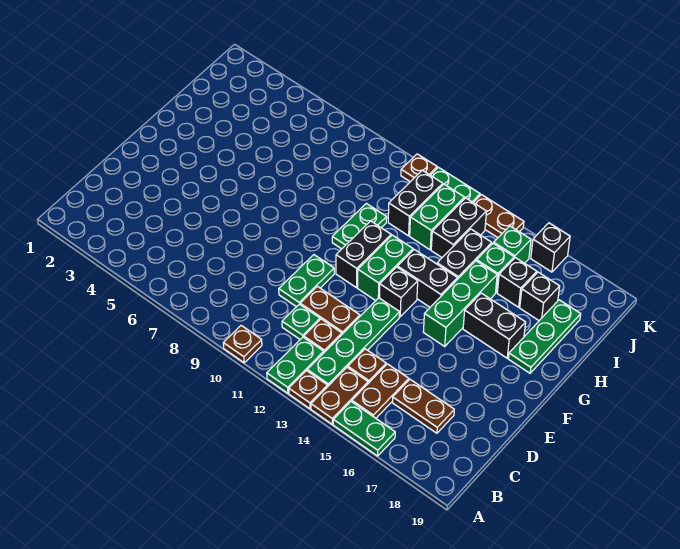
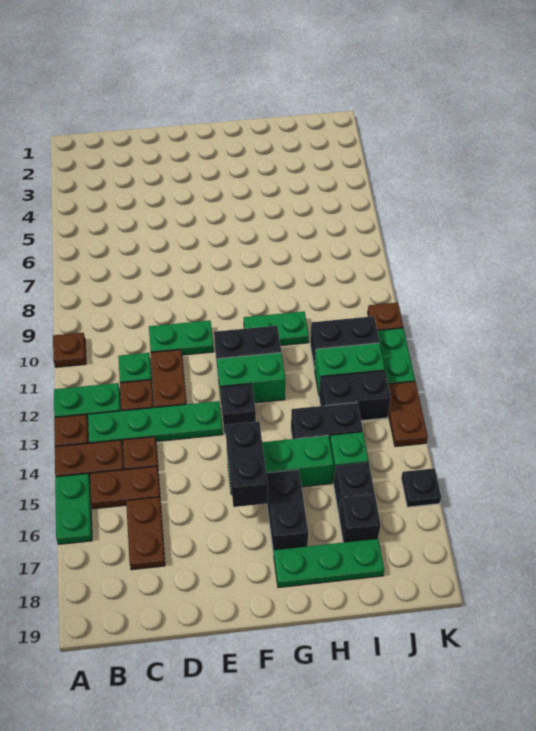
black 1x2 brick [398,250,457,307] -> black 1x2 brick moved to [225,421,268,507]
green 1x1 brick [494,226,531,263] -> none
black 1x1 brick [531,223,570,272] -> black 1x1 plate [401,468,441,507]

